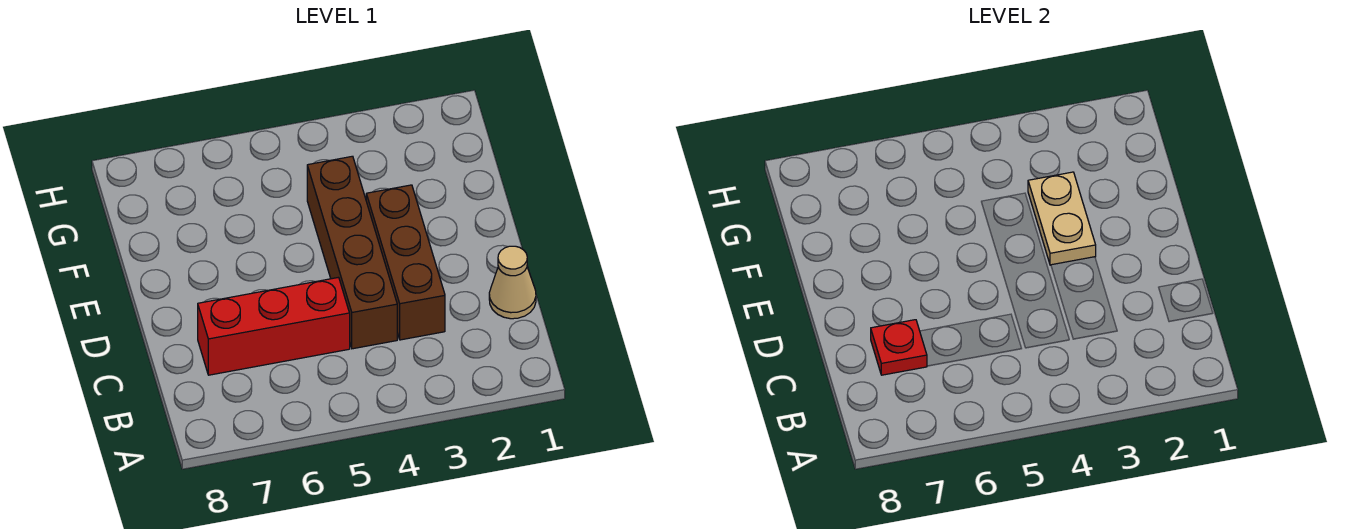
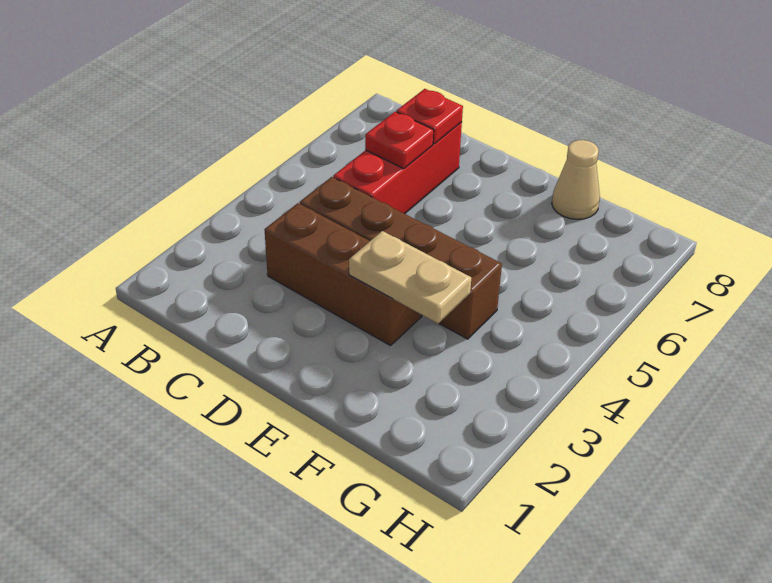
tan 1x1 cone [489,246,536,319] -> tan 1x1 cone moved to [552,140,600,219]
none -> red 1x1 plate [365,112,434,169]

